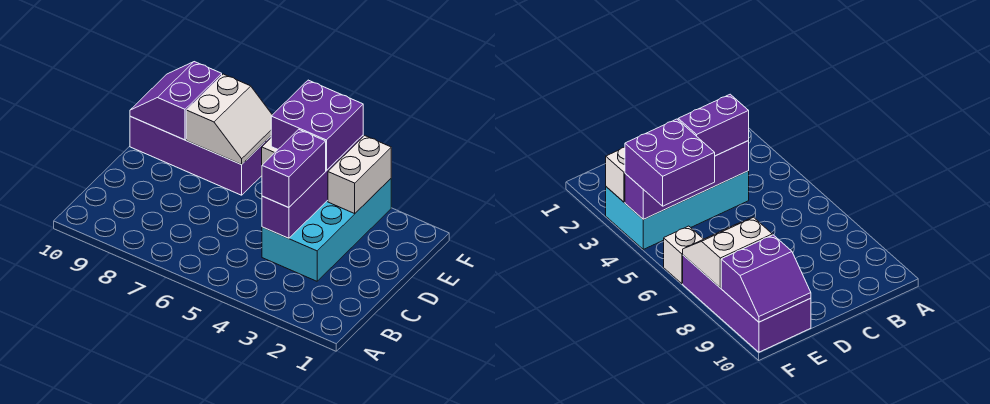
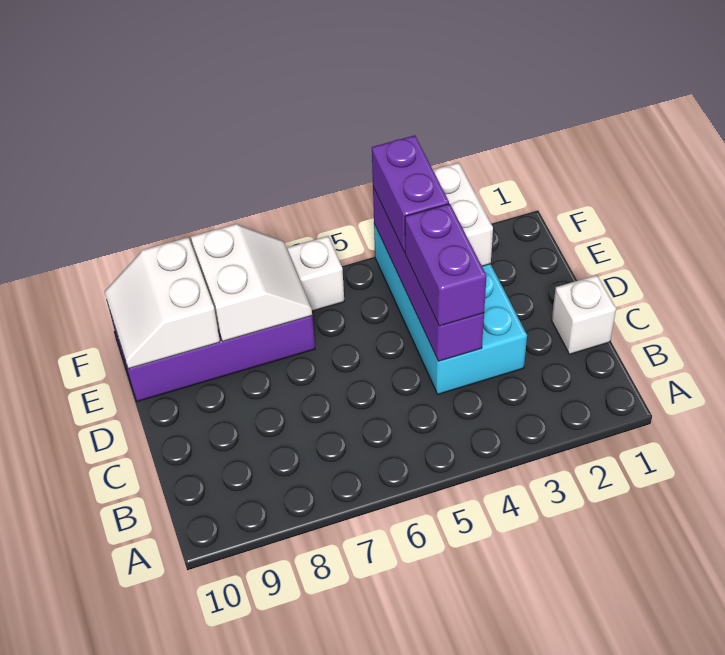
none -> white 1x1 brick [552,275,616,354]
purple 2x2 brick [271,80,363,170] -> purple 1x2 brick [372,135,449,252]
purple 2x2 slope [130,62,222,140] -> white 2x2 slope [104,237,220,369]

